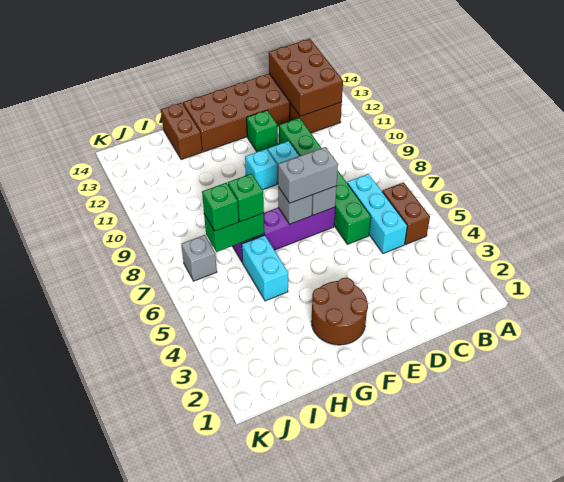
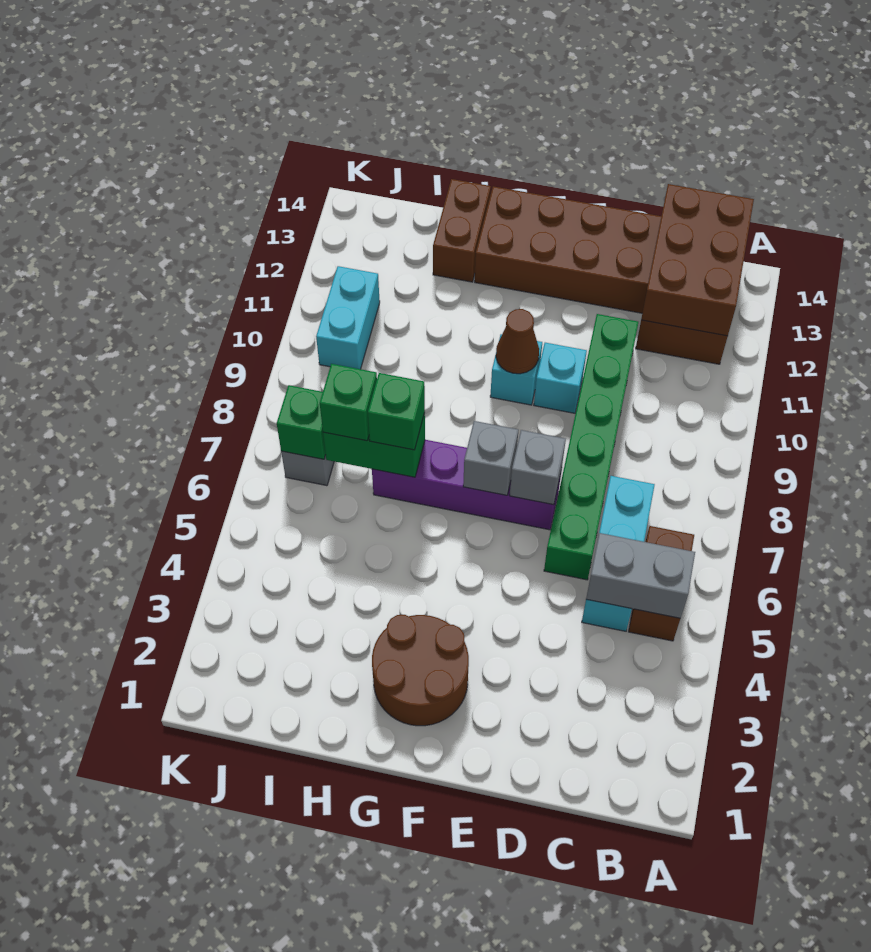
grey 1x2 brick [278,147,338,203] -> grey 1x2 brick moved to [586,533,695,618]
green 1x1 brick [247,110,278,152] -> green 1x1 brick moved to [277,385,326,459]
none -> brown 1x1 cone [496,309,539,374]
cyan 1x2 brick [242,235,288,301] -> cyan 1x2 brick moved to [316,266,380,369]

